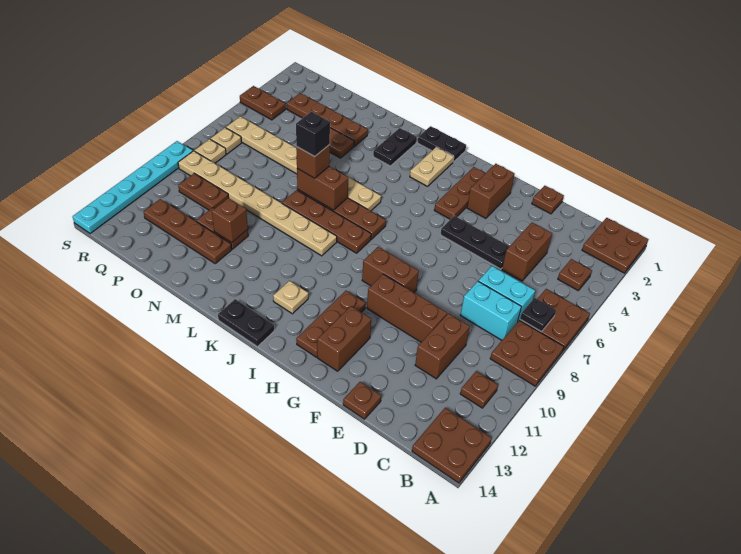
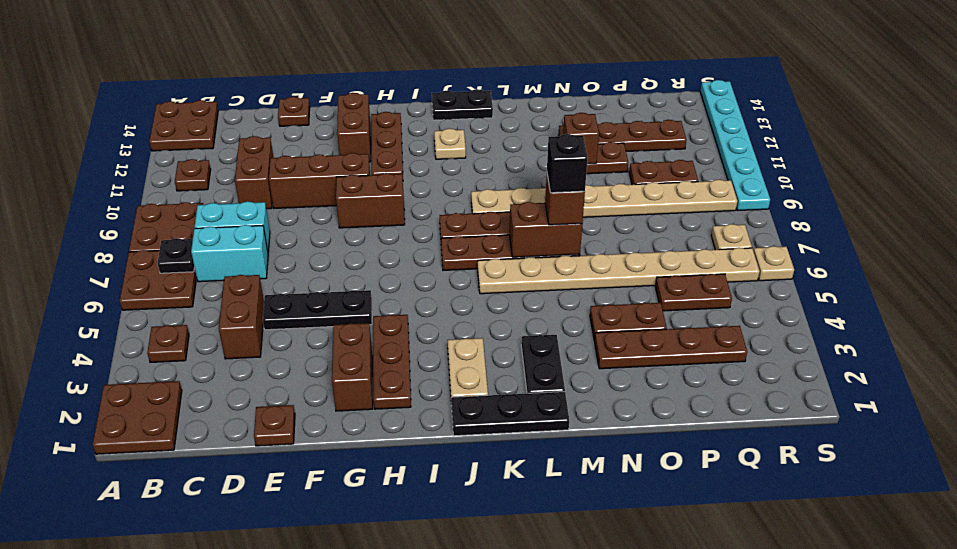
black 1x2 plate [418,126,466,162] -> black 1x3 plate [451,392,569,436]
brown 1x2 plate [240,86,286,120] -> brown 1x2 plate moved to [655,274,732,311]
tan 1x1 plate [194,139,226,163] -> tan 1x1 plate moved to [753,246,794,281]

